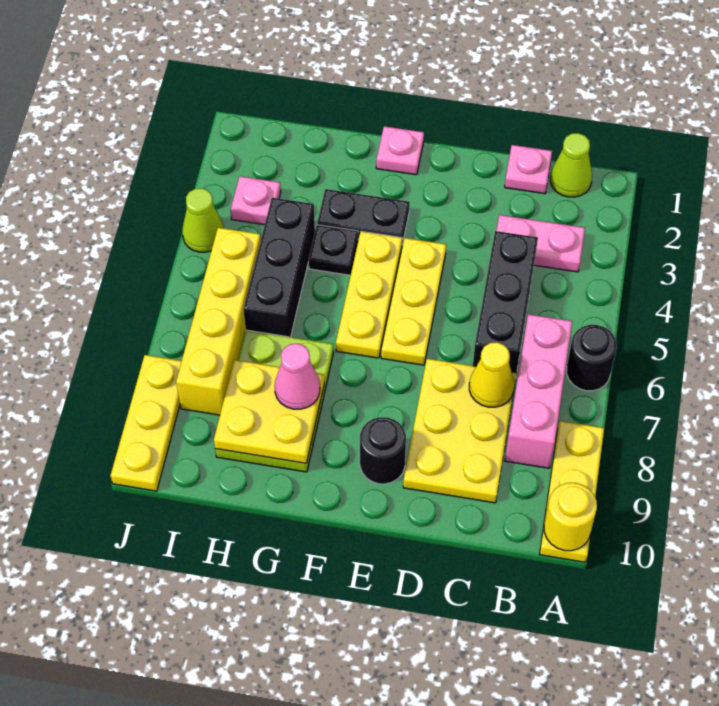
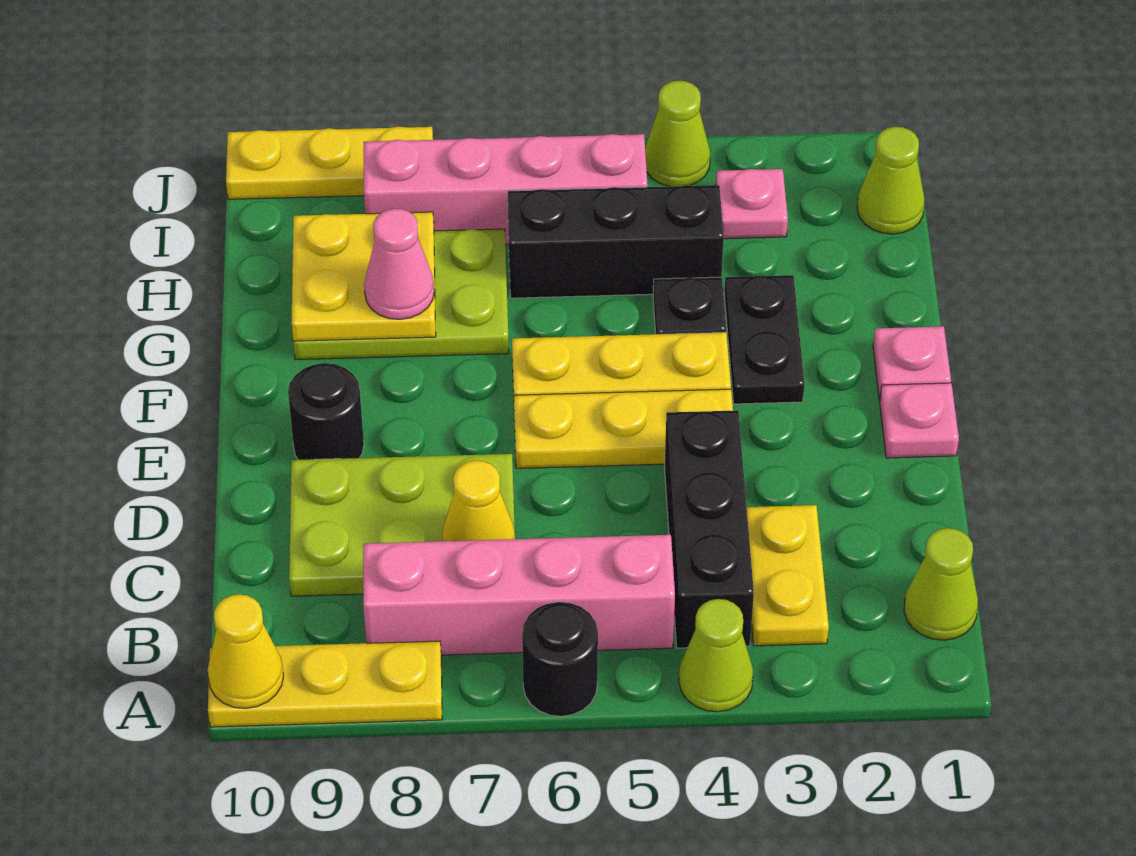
none -> lime 1x1 cone [679,599,753,712]
yellow 1x1 round brick [544,483,597,551] -> yellow 1x1 cone [208,594,284,709]
pink 1x2 plate [496,215,585,272] -> yellow 1x2 plate [747,505,829,646]
pink 1x3 brick [505,314,572,468] -> pink 1x4 brick [363,535,675,655]
pink 1x1 plate [505,145,552,194] -> pink 1x1 plate moved to [880,383,959,458]
black 1x3 brick [473,231,538,373] -> black 1x3 brick turned to [665,410,754,648]
yellow 2x3 plate [403,359,517,503] -> lime 2x3 plate [289,454,515,596]
none -> lime 1x1 cone [857,127,925,234]
yellow 1x4 brick [176,228,261,415] -> pink 1x4 brick [364,134,648,245]

